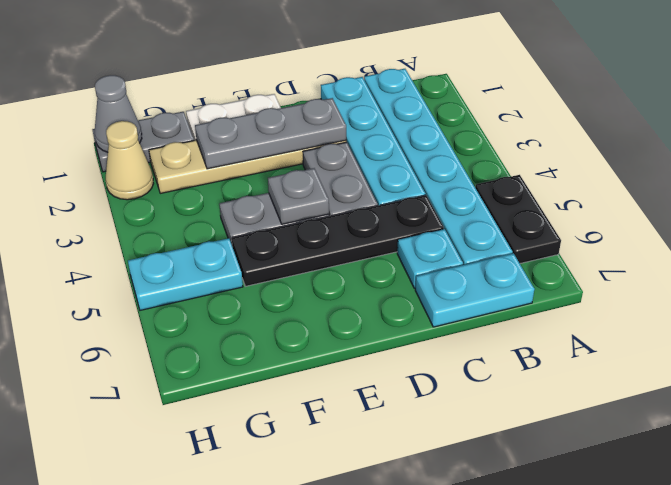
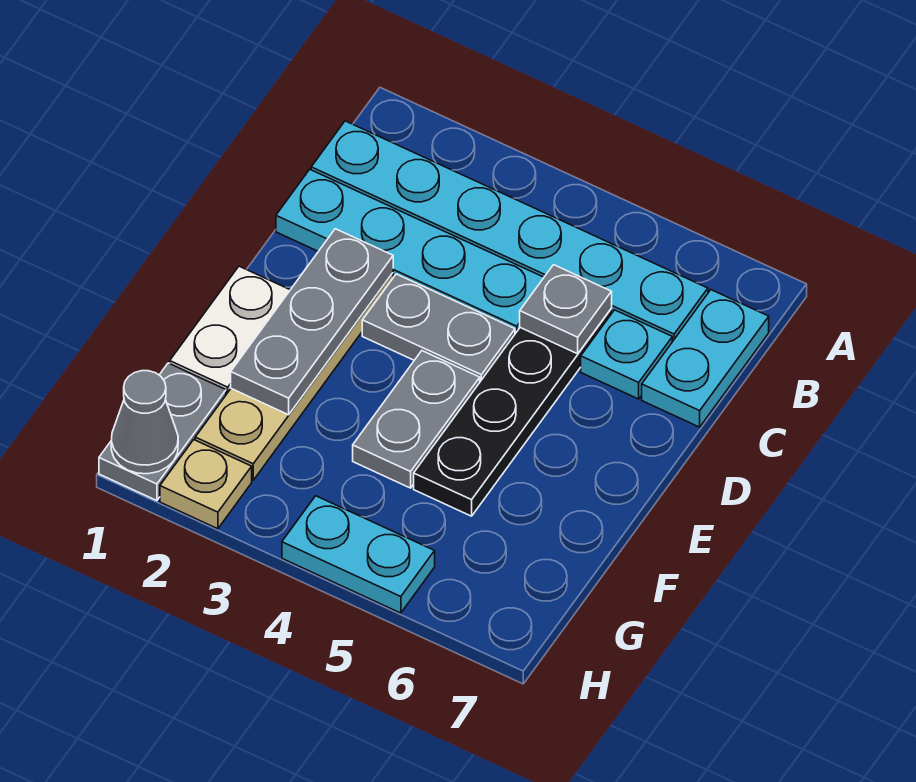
black 1x2 plate [475,175,561,263] -> none
grey 1x1 plate [268,168,329,224] -> grey 1x1 plate moved to [520,265,612,354]
cyan 1x2 plate [128,238,243,310] -> cyan 1x2 plate turned to [282,496,435,613]
tan 1x1 cone [106,121,154,200] -> tan 1x1 plate [160,440,252,529]

